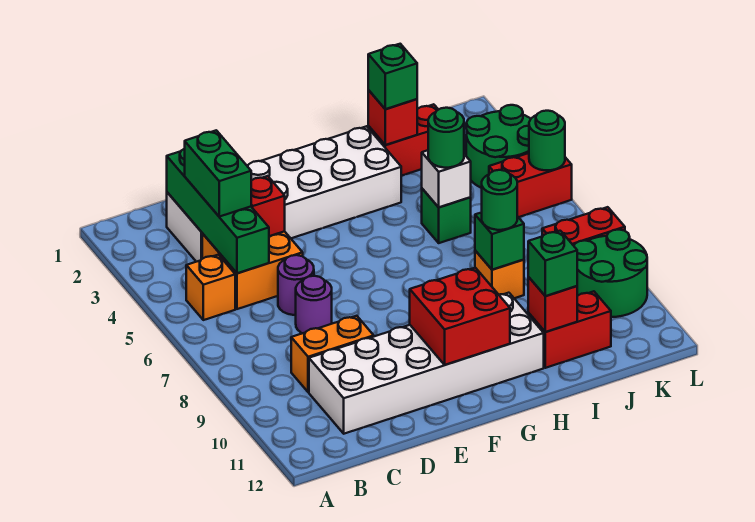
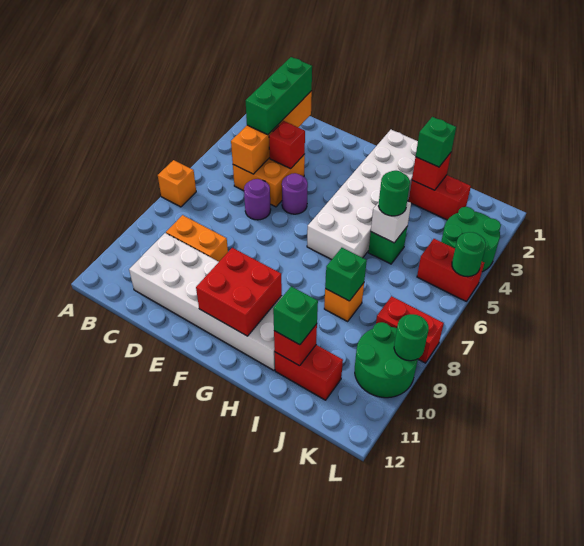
orange 1x1 brick [186,255,235,320] -> orange 1x1 brick moved to [158,160,196,207]
white 2x6 brick [167,126,401,262] -> white 2x6 brick turned to [307,130,418,260]
green 1x4 brick [167,149,269,273] -> orange 1x4 brick [231,91,312,174]
green 1x2 brick [185,130,251,217] -> green 1x3 brick [246,57,312,135]
purple 1x1 round brick [296,276,332,333] -> purple 1x1 round brick moved to [282,173,308,214]
green 1x1 round brick [482,170,517,230] -> green 1x1 round brick moved to [394,314,429,361]

